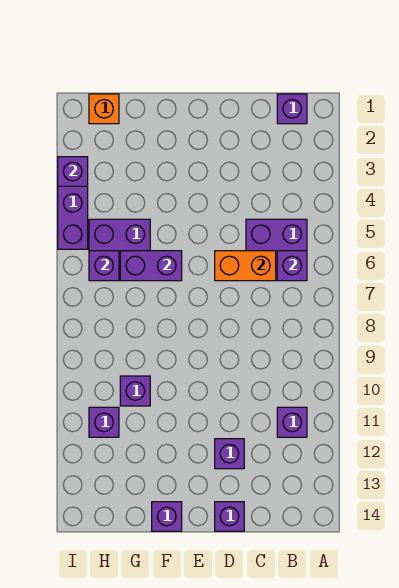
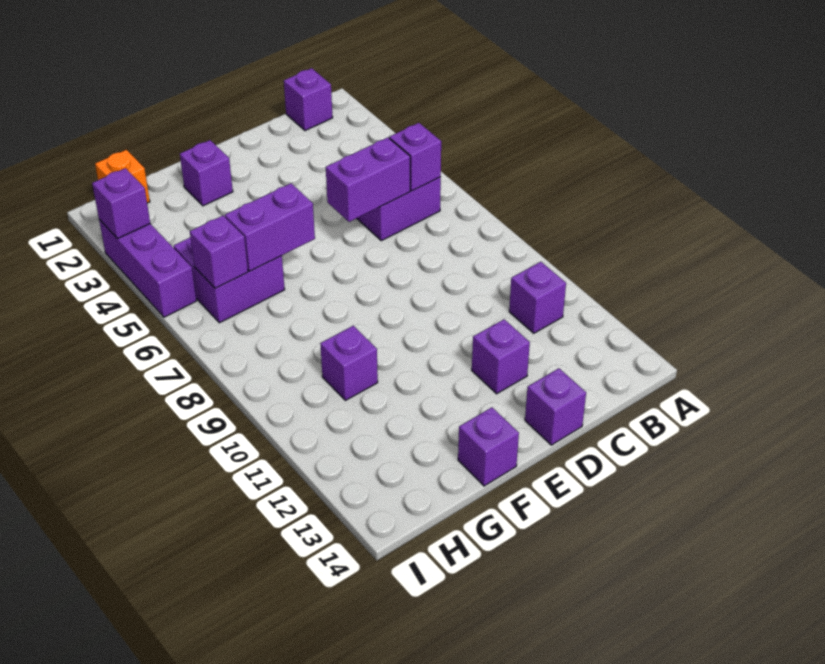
orange 1x2 brick [215,251,276,281] -> purple 1x2 brick [326,137,410,222]
purple 1x1 brick [89,407,119,437] -> purple 1x1 brick moved to [180,140,233,206]

